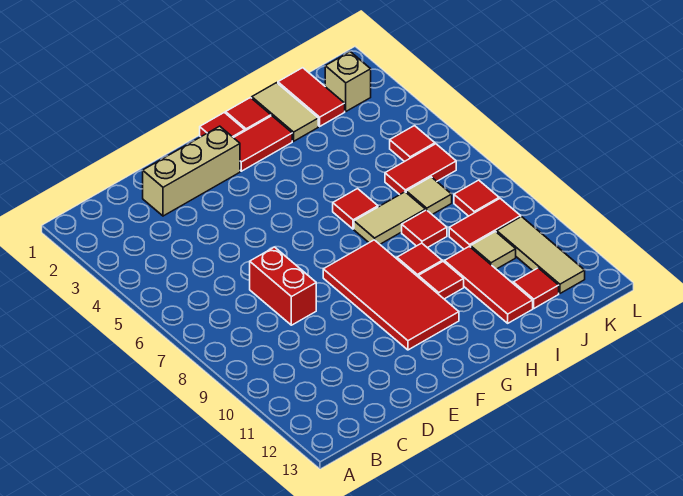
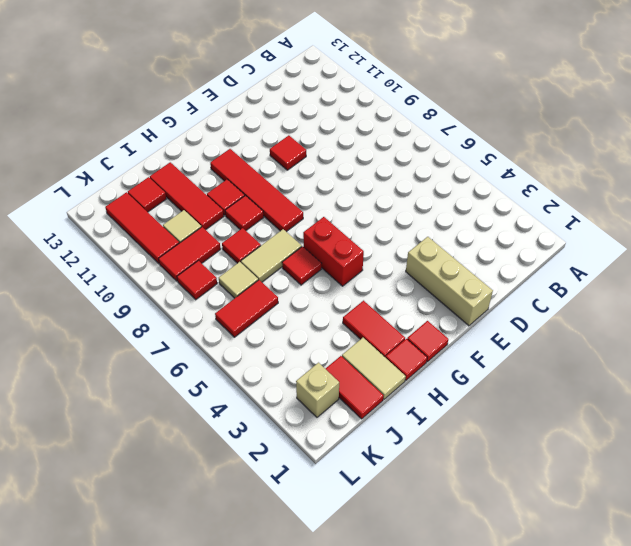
tan 1x3 brick [143,126,240,216] -> tan 1x3 brick turned to [406,237,493,326]
red 1x2 brick [250,247,316,325] -> red 1x2 brick moved to [303,217,364,286]
red 2x4 tile [323,240,459,350] -> red 1x4 tile [210,149,303,232]
red 1x2 tile [234,116,292,171] -> red 1x2 tile turned to [343,301,405,358]
red 1x1 tile [390,126,435,162] -> red 1x1 tile moved to [270,135,306,170]
tan 1x3 tile [497,217,585,293] -> red 1x3 tile [105,192,179,264]

